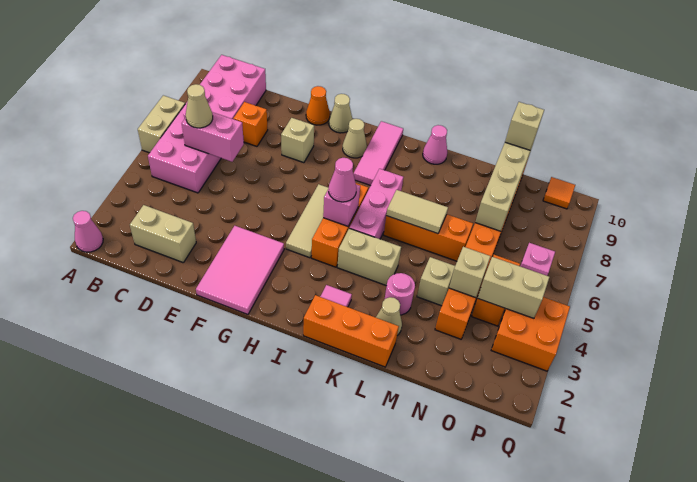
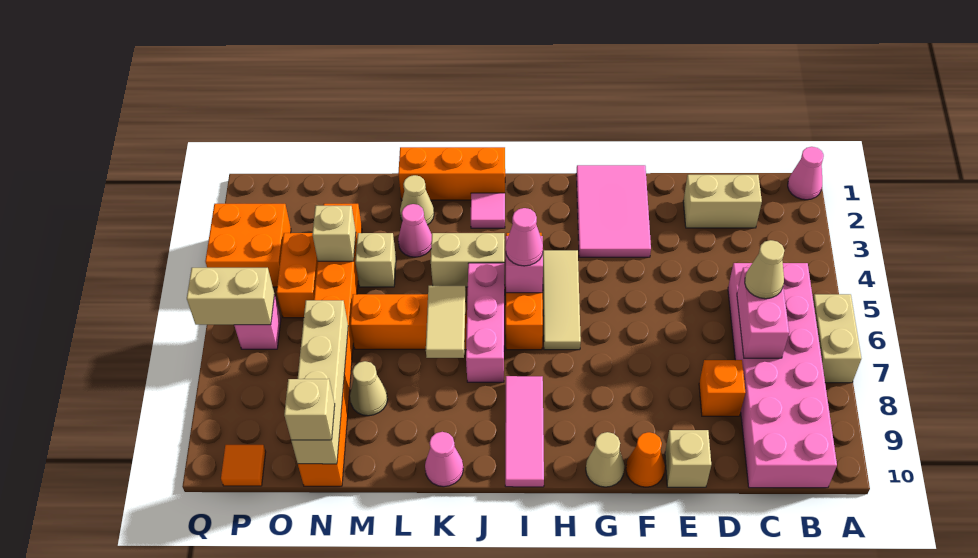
pink 1x2 brick [182,112,244,162] -> pink 1x2 brick turned to [737,268,789,358]
tan 1x1 brick [281,118,314,163] -> tan 1x1 brick moved to [665,430,711,487]
tan 1x1 cone [343,119,367,158] -> tan 1x1 cone moved to [350,361,388,416]
tan 1x2 tile [386,190,448,234] -> tan 1x2 tile turned to [426,286,466,358]
pink 1x1 round brick [384,273,415,315] -> pink 1x1 cone [398,204,432,257]
tan 1x2 brick [478,257,549,318] -> tan 1x2 brick moved to [187,268,274,325]

